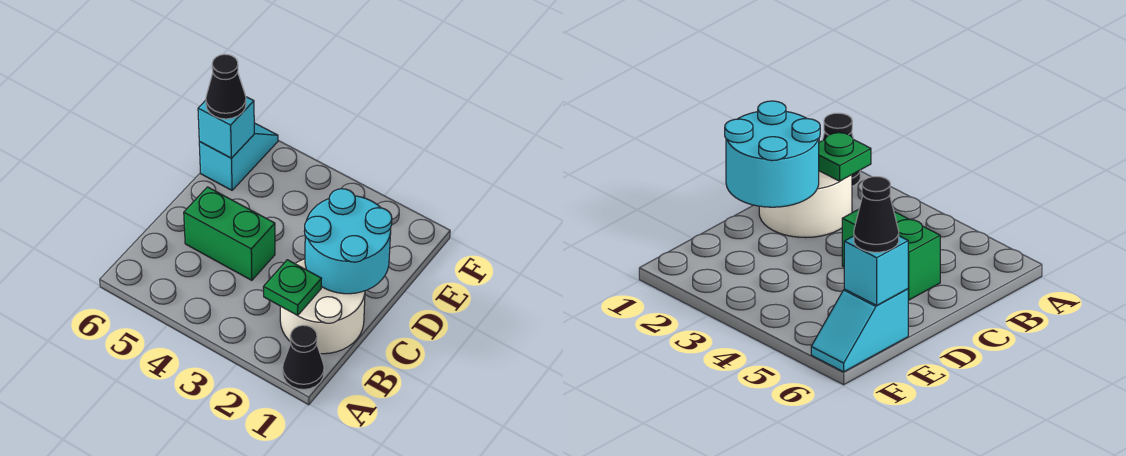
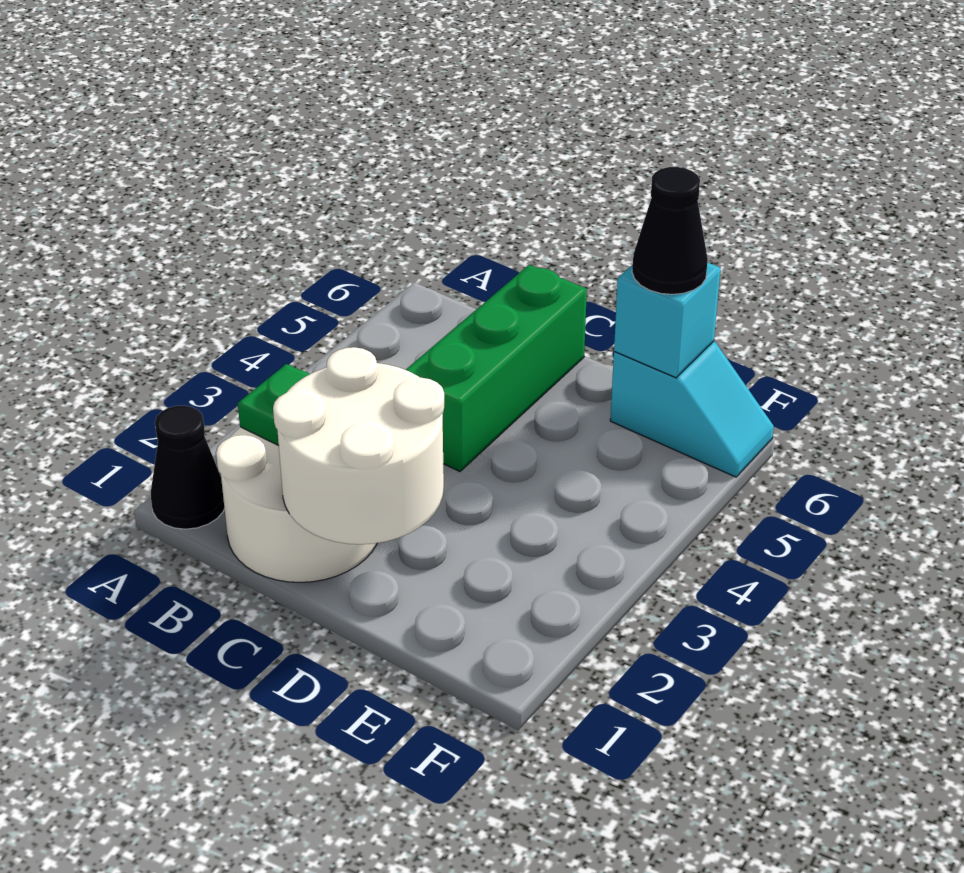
cyan 2x2 round brick [304,189,392,294] -> white 2x2 round brick [273,347,444,544]
green 1x2 brick [184,187,275,280] -> green 1x3 brick [406,265,587,472]

